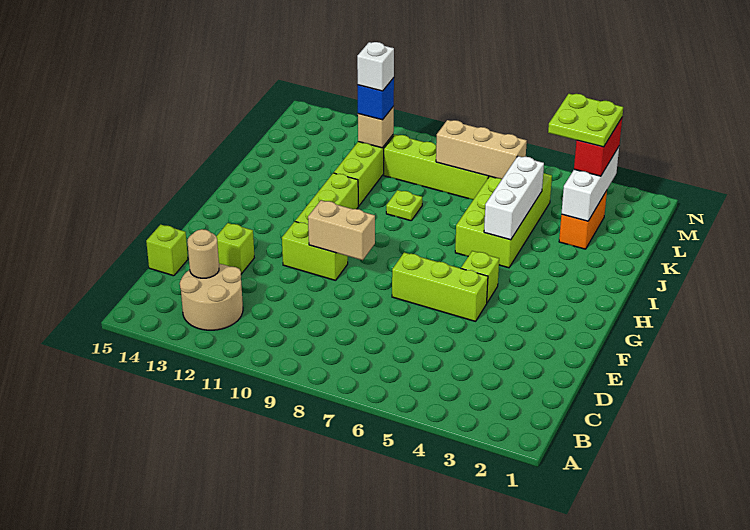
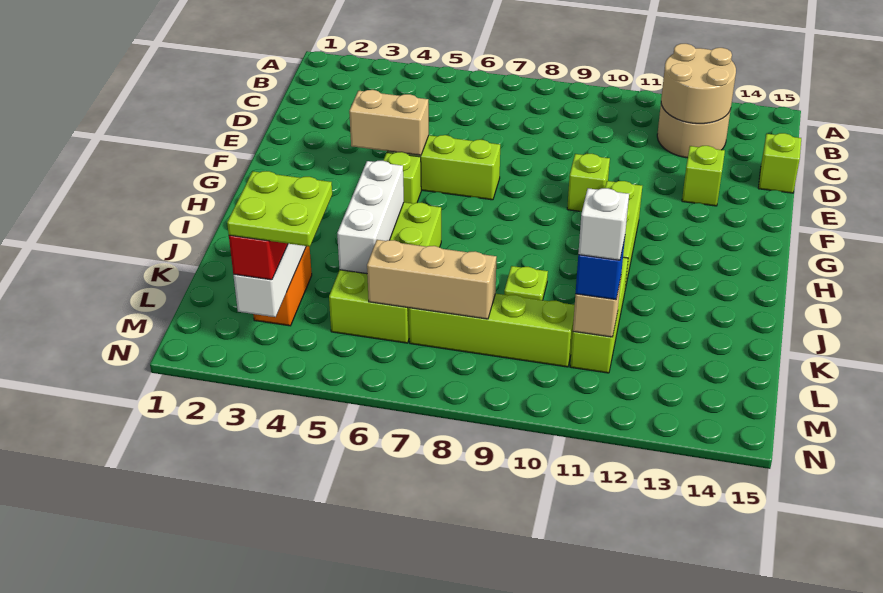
tan 1x1 round brick [187,229,219,278] -> tan 2x2 round brick [661,44,736,124]
tan 1x2 brick [308,200,375,260] -> tan 1x2 brick moved to [349,90,429,155]
lime 1x2 brick [282,222,348,280] -> lime 1x1 brick [567,154,610,211]

